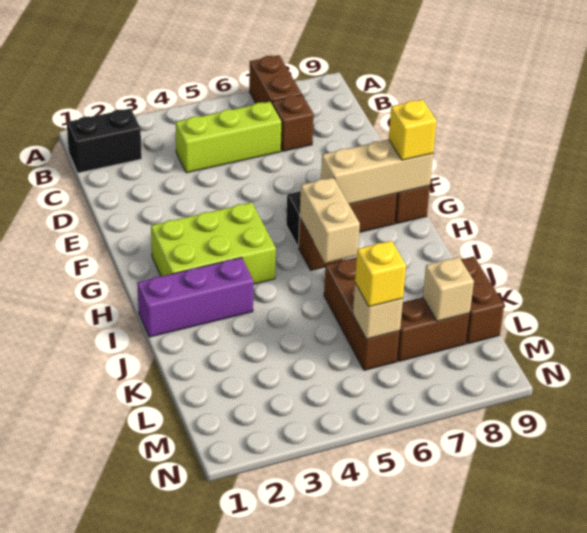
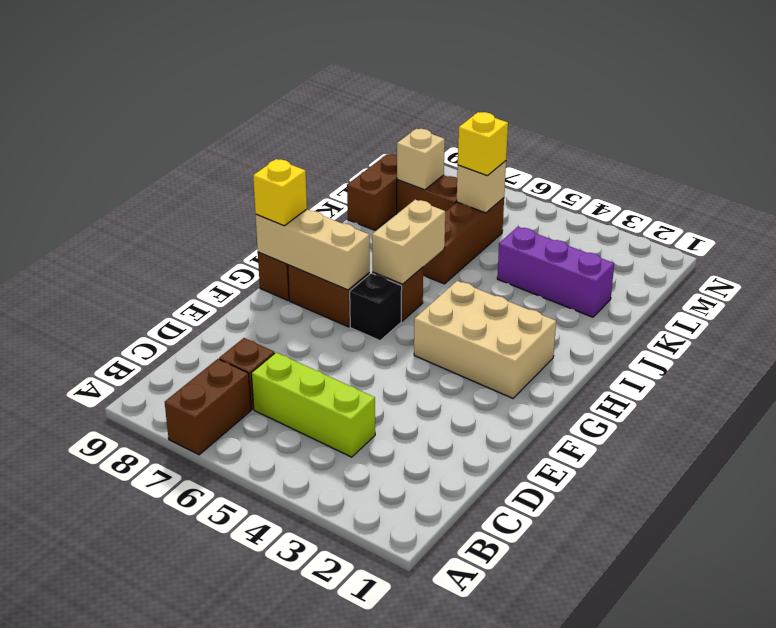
black 1x2 brick [67,108,142,173] -> none
lime 2x3 brick [151,202,276,284] -> tan 2x3 brick [414,281,556,398]
purple 1x3 brick [137,257,254,337] -> purple 1x3 brick moved to [497,227,614,317]

